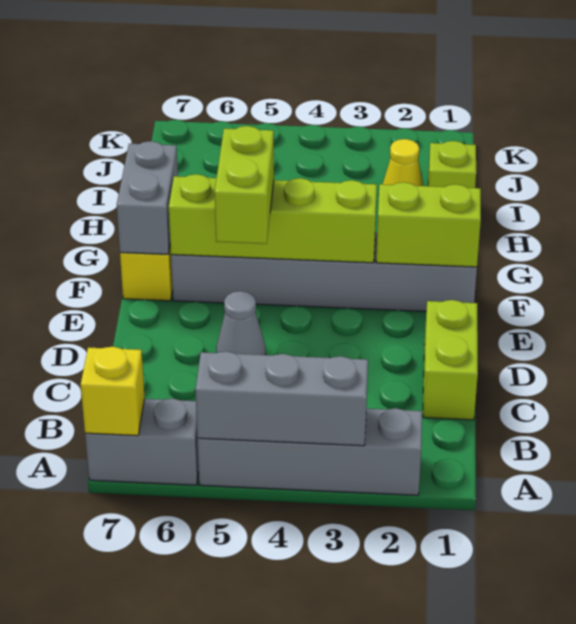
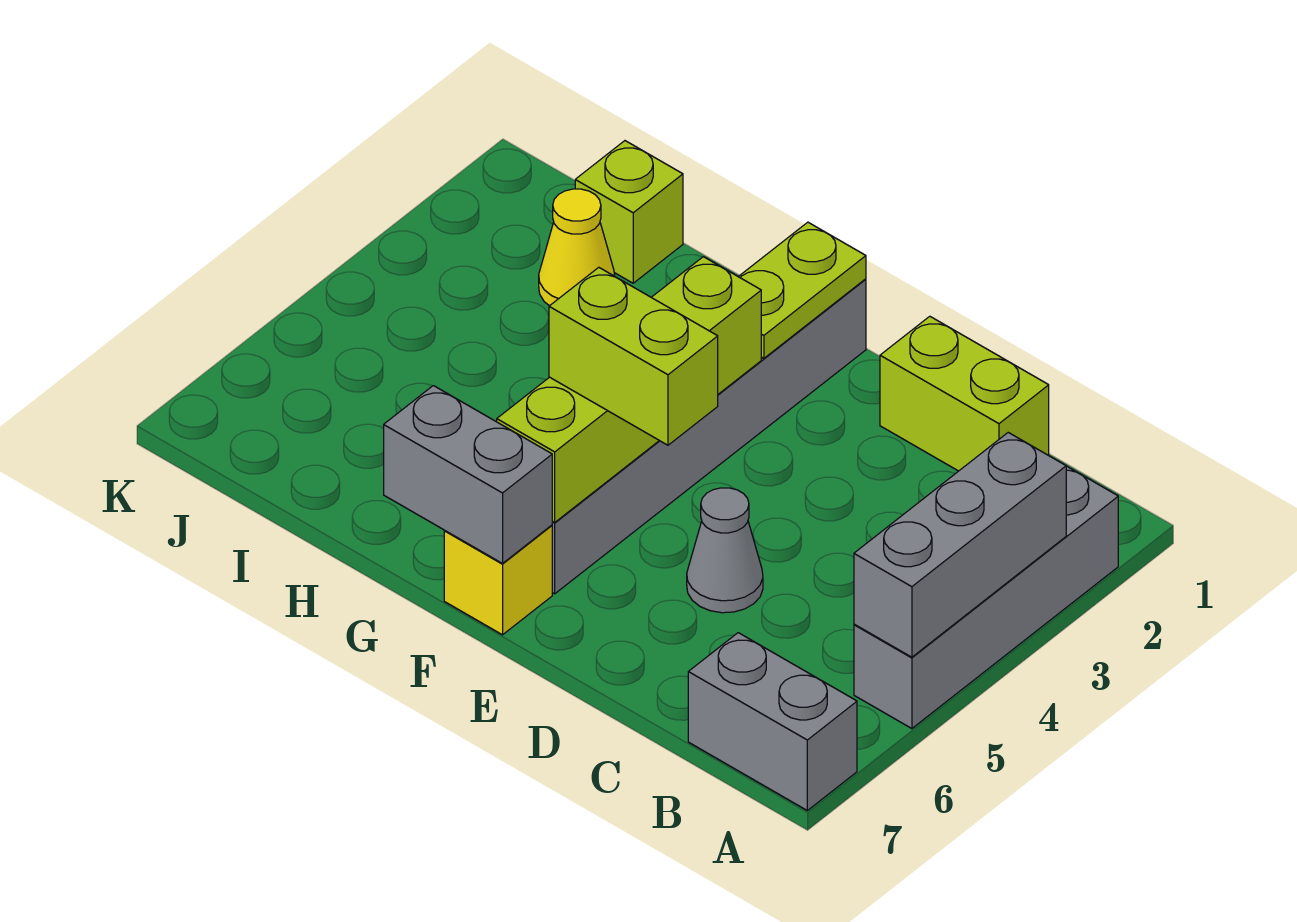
grey 1x2 brick [85,398,199,485] -> grey 1x2 brick turned to [688,633,857,810]
yellow 1x1 brick [81,347,145,436] -> none
lime 1x2 brick [376,182,481,267] -> lime 1x2 plate [738,222,866,358]

